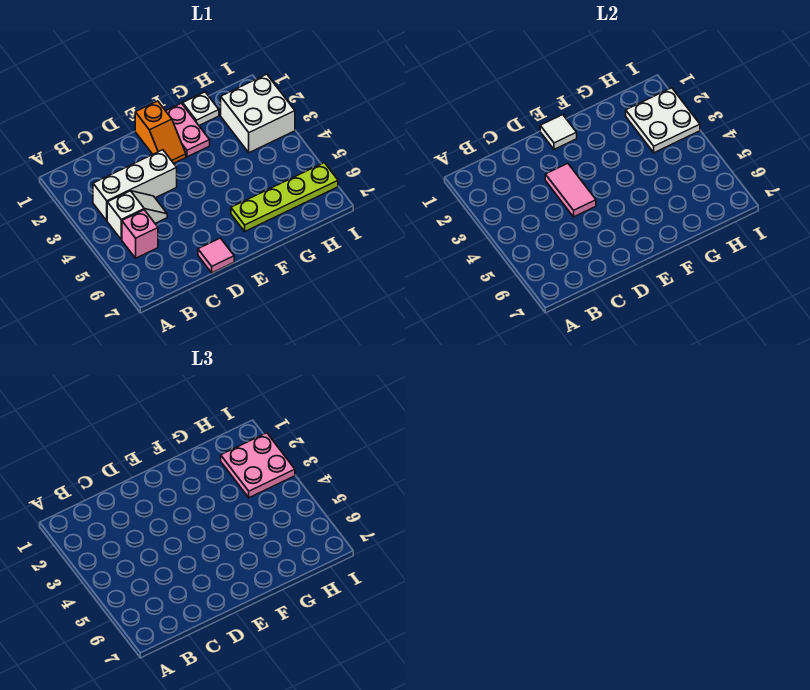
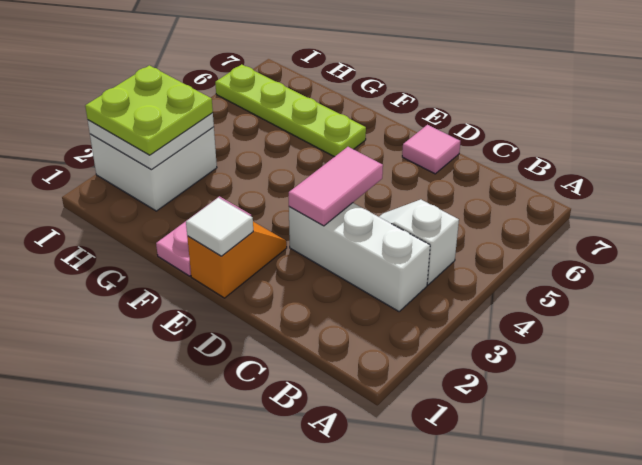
pink 1x1 brick [122,210,158,258] -> none
white 1x1 plate [183,92,219,125] -> none
pink 2x2 plate [221,433,295,498] -> lime 2x2 plate [85,65,213,155]

